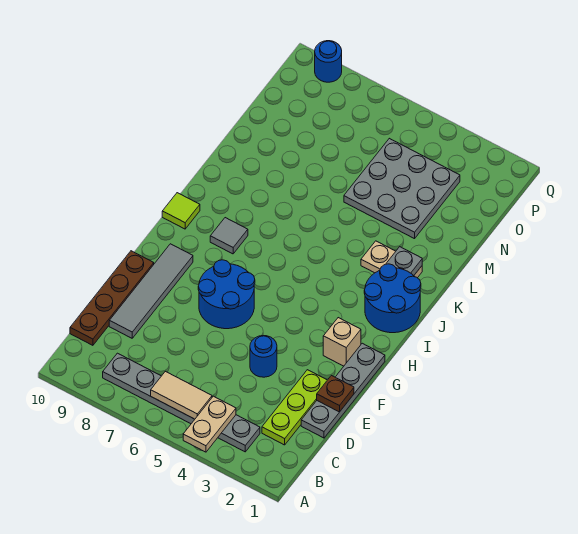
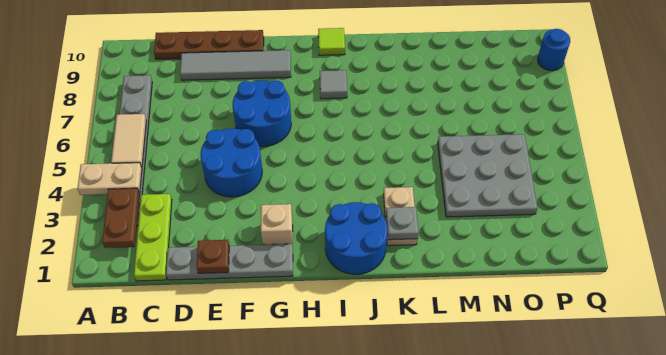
none -> brown 1x2 plate [102,188,140,248]
lime 1x3 plate [262,370,327,445] -> lime 1x3 plate turned to [134,194,172,281]
blue 1x1 round brick [250,336,277,377] -> blue 2x2 round brick [201,129,262,197]

